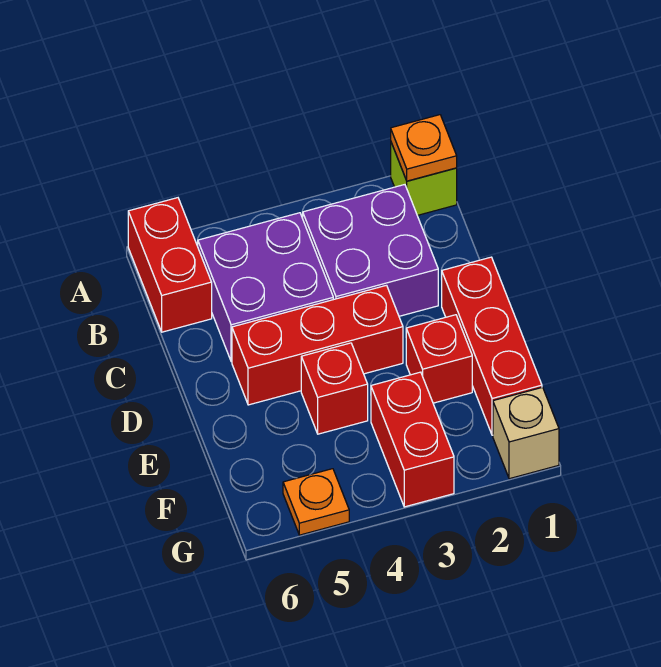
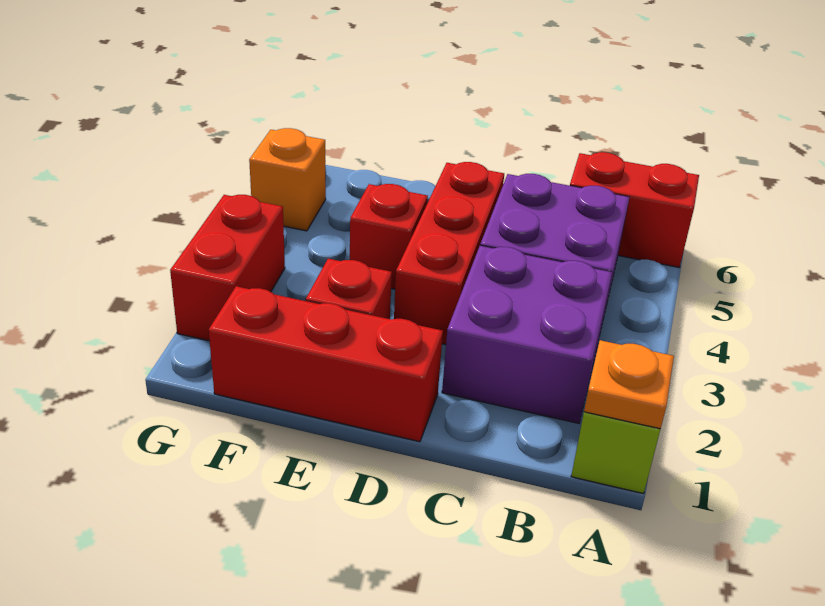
red 1x2 brick [371,372,454,507] -> red 1x2 brick turned to [170,195,285,341]
tan 1x1 brick [493,387,559,479] -> none
orange 1x1 plate [283,469,349,535] -> orange 1x1 brick [249,128,326,231]

